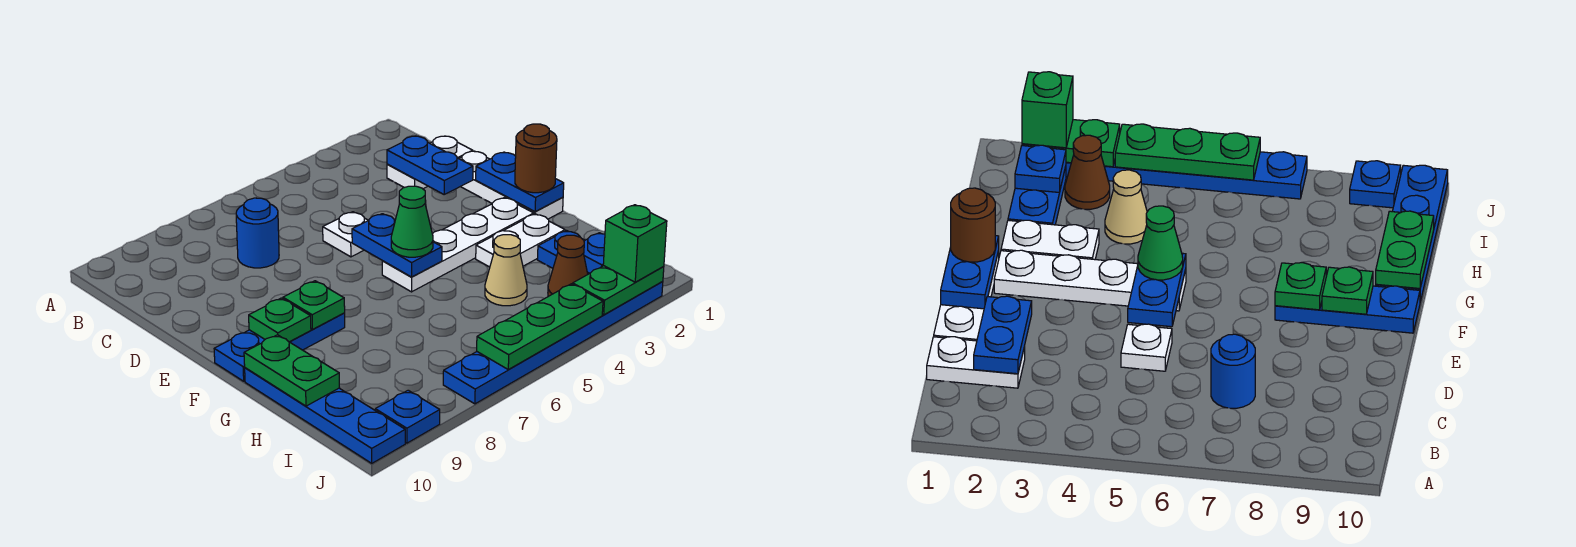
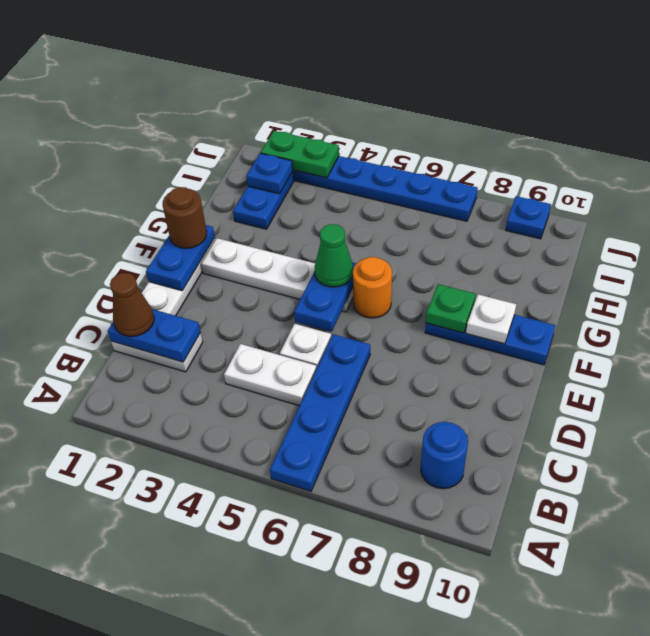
blue 1x2 plate [387,136,473,194] -> blue 1x2 plate turned to [108,309,201,362]
blue 1x1 round brick [236,198,279,268] -> blue 1x1 round brick moved to [421,422,468,489]
none -> orange 1x1 round brick [353,257,392,318]
green 1x1 plate [249,298,311,342] -> white 1x1 plate [466,294,516,344]
white 1x2 plate [476,214,565,267] -> white 1x2 plate moved to [224,344,316,406]
blue 1x4 plate [245,368,405,463] -> blue 1x4 plate moved to [270,334,370,491]
green 1x2 plate [244,335,340,406] -> none
tan 1x1 cone [485,235,527,306] -> none
brown 1x1 cone [548,235,588,296] -> brown 1x1 cone moved to [110,273,154,336]
green 1x1 brick [603,205,667,282] -> none
green 1x3 plate [477,284,603,369] -> none

